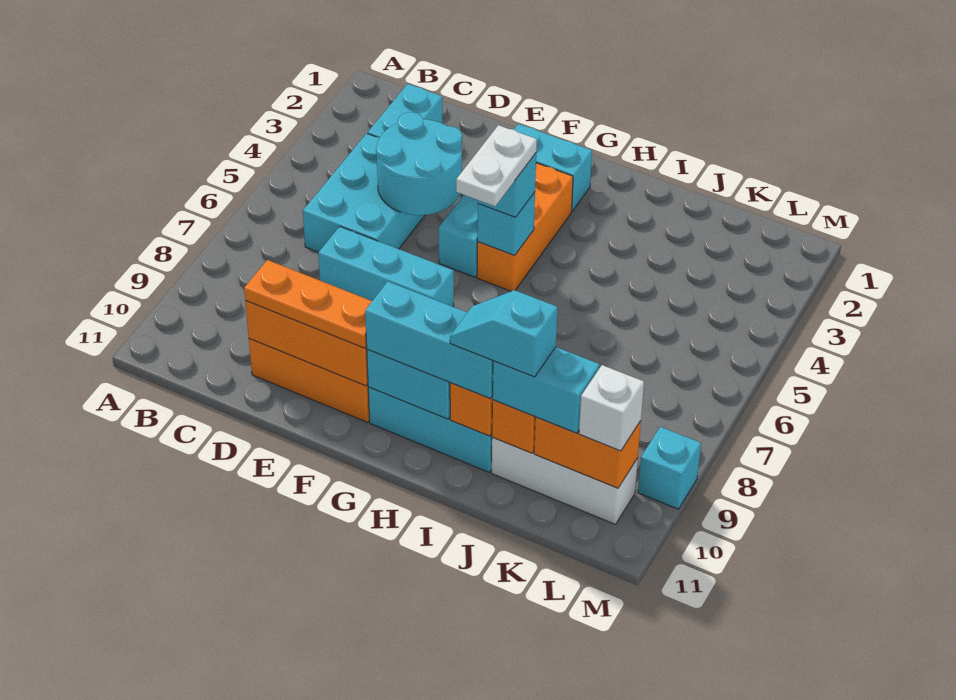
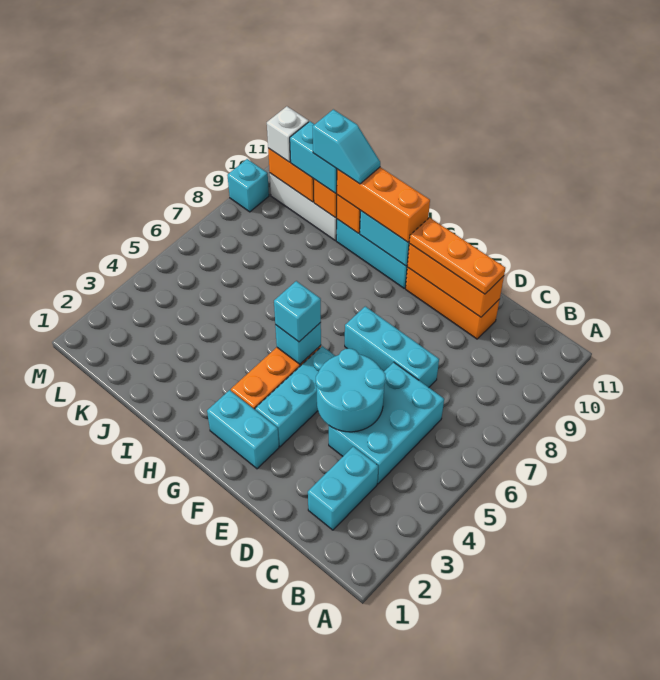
white 1x2 plate [456,125,537,206] -> none
cyan 1x3 brick [365,282,493,399] -> orange 1x3 brick [337,167,430,242]

